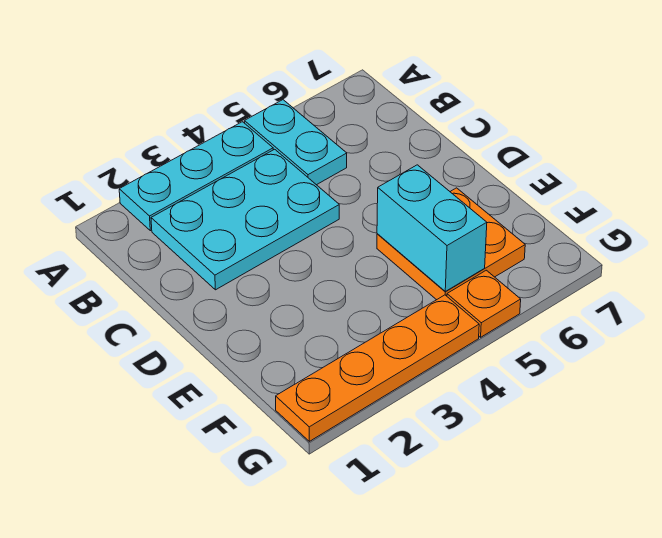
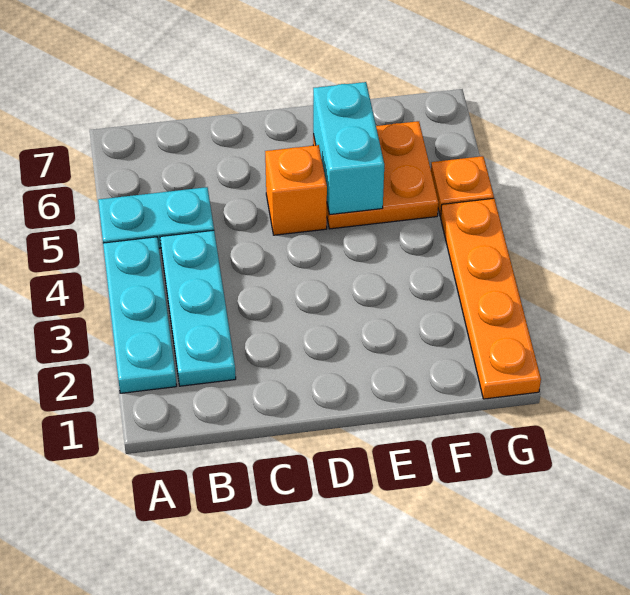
cyan 2x3 plate [151,149,339,290] -> cyan 1x3 plate [160,230,236,386]
none -> orange 1x1 brick [265,145,327,235]
cyan 1x2 brick [377,165,487,291] -> cyan 1x2 brick turned to [313,82,384,215]

